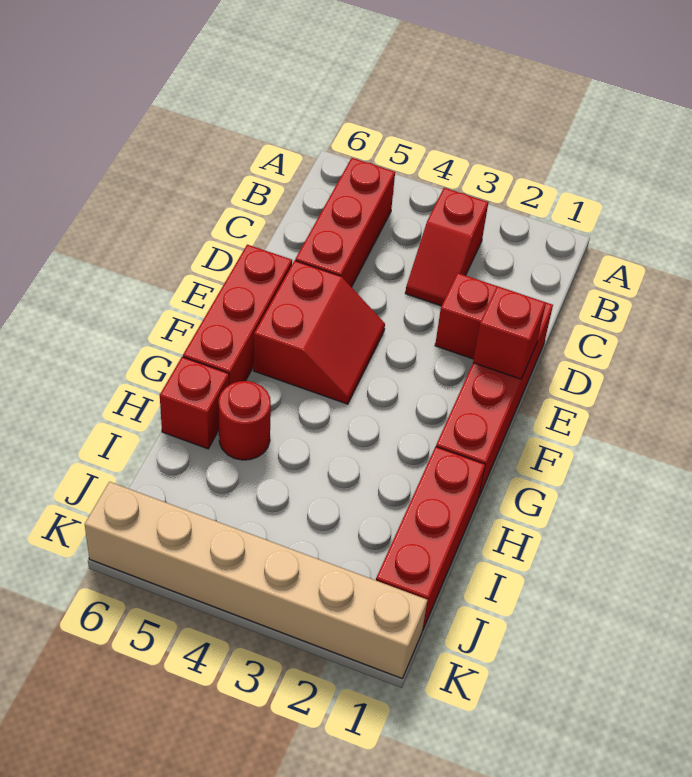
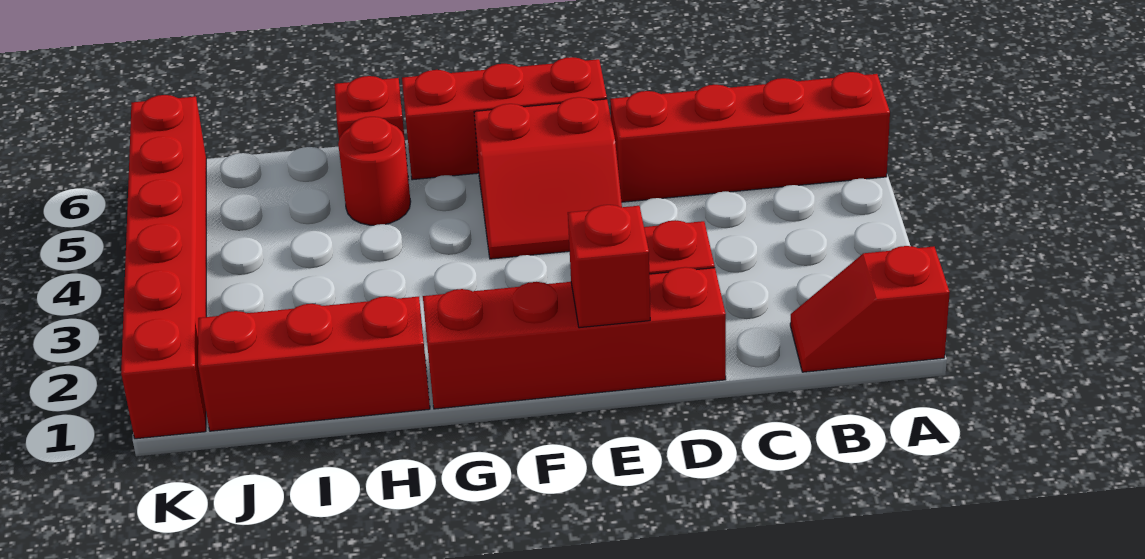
red 1x2 slope [405,188,488,306] -> red 1x2 slope moved to [790,246,950,372]
red 1x3 brick [295,158,395,287] -> red 1x4 brick [610,72,890,202]
tan 1x6 brick [85,482,427,678] -> red 1x6 brick [121,95,206,439]

